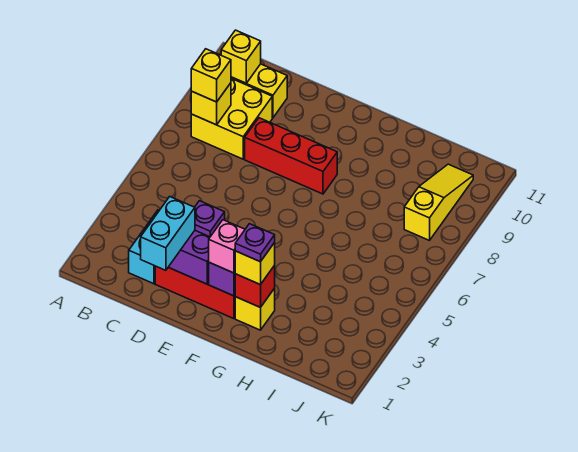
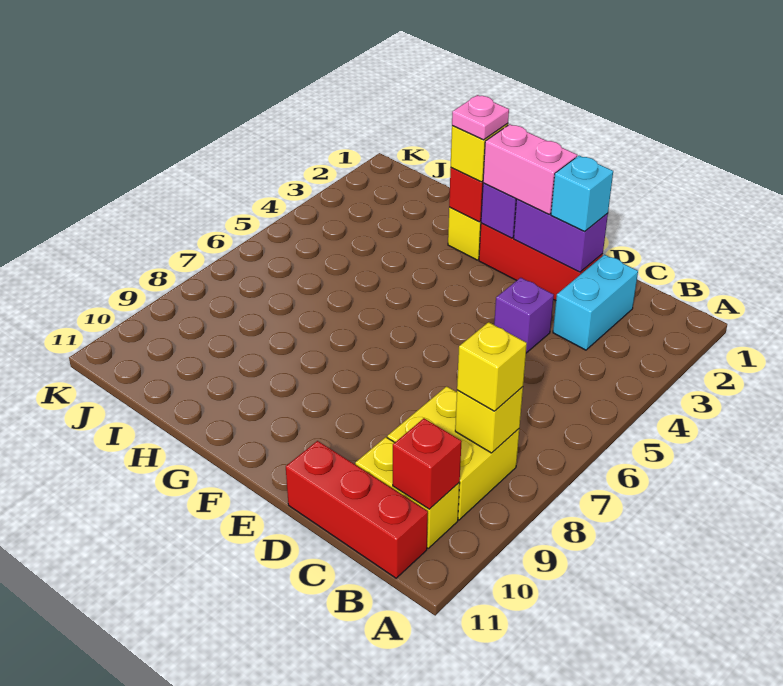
yellow 1x1 brick [221,30,261,83] -> red 1x1 brick [393,418,462,509]
cyan 1x2 brick [141,197,195,270] -> cyan 1x1 brick [551,156,613,231]
red 1x3 brick [245,118,337,194] -> red 1x3 brick moved to [286,441,428,578]
pink 1x1 brick [209,220,245,273] -> pink 1x2 brick [483,124,577,214]
purple 1x1 plate [235,224,275,262] -> pink 1x1 plate [452,95,509,140]
yellow 1x3 slope [404,164,473,241] -> none

